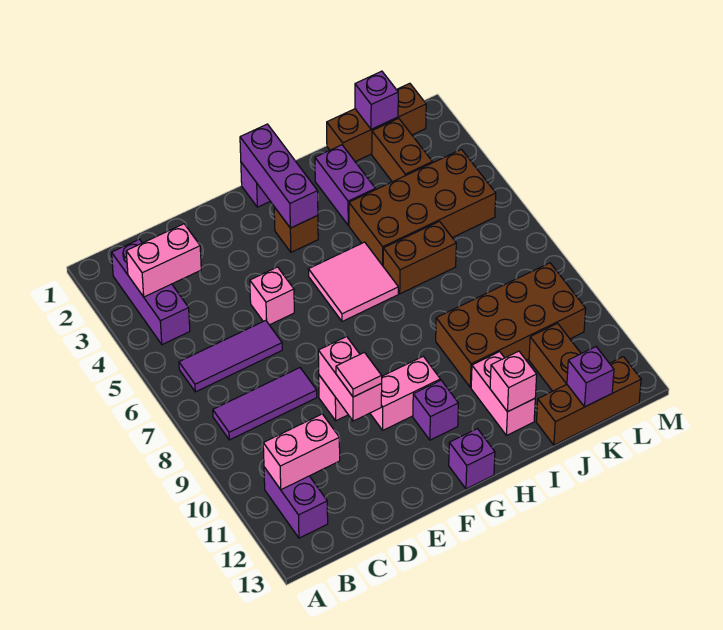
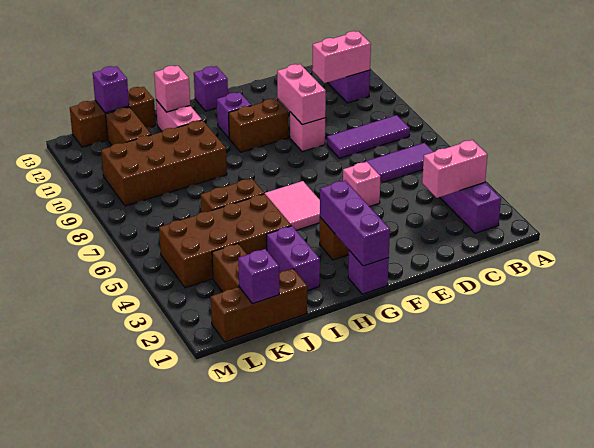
pink 1x1 tile [336,352,382,397] -> none
pink 1x2 brick [370,356,440,430] -> brown 1x2 brick [229,99,288,152]

